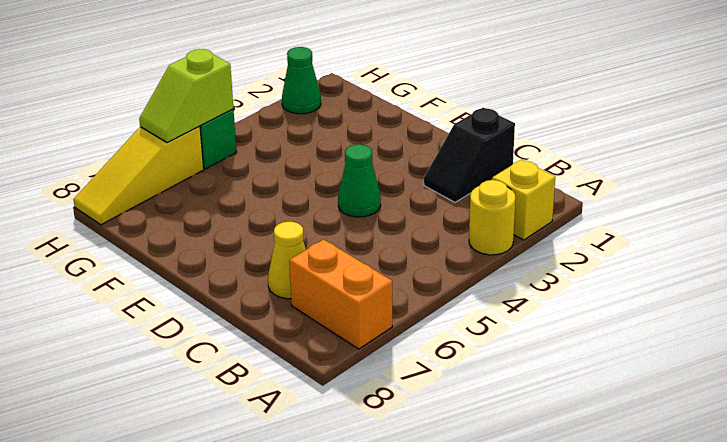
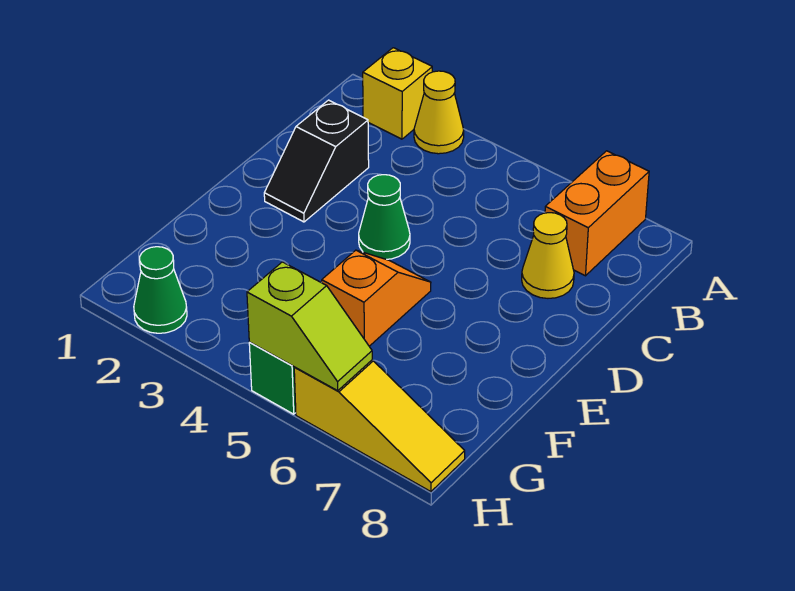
yellow 1x1 round brick [469,180,516,255] -> yellow 1x1 cone [414,71,464,154]
black 1x2 slope [424,108,515,202] -> black 1x2 slope turned to [264,100,369,222]
none -> orange 1x2 slope [321,250,431,346]

